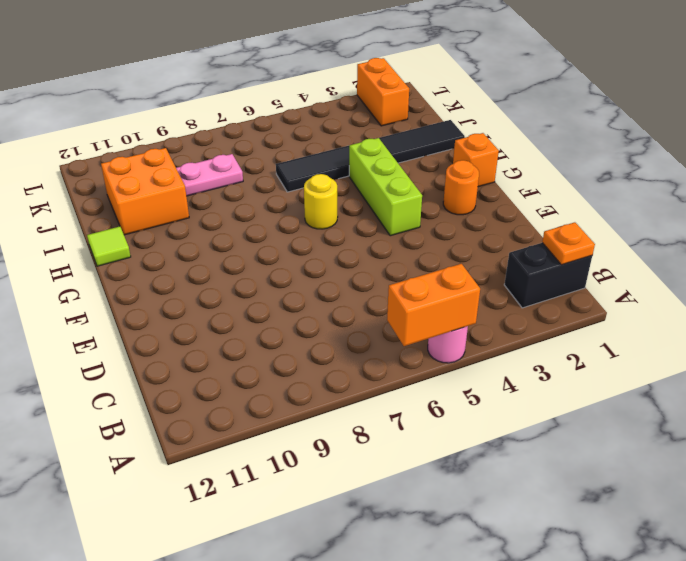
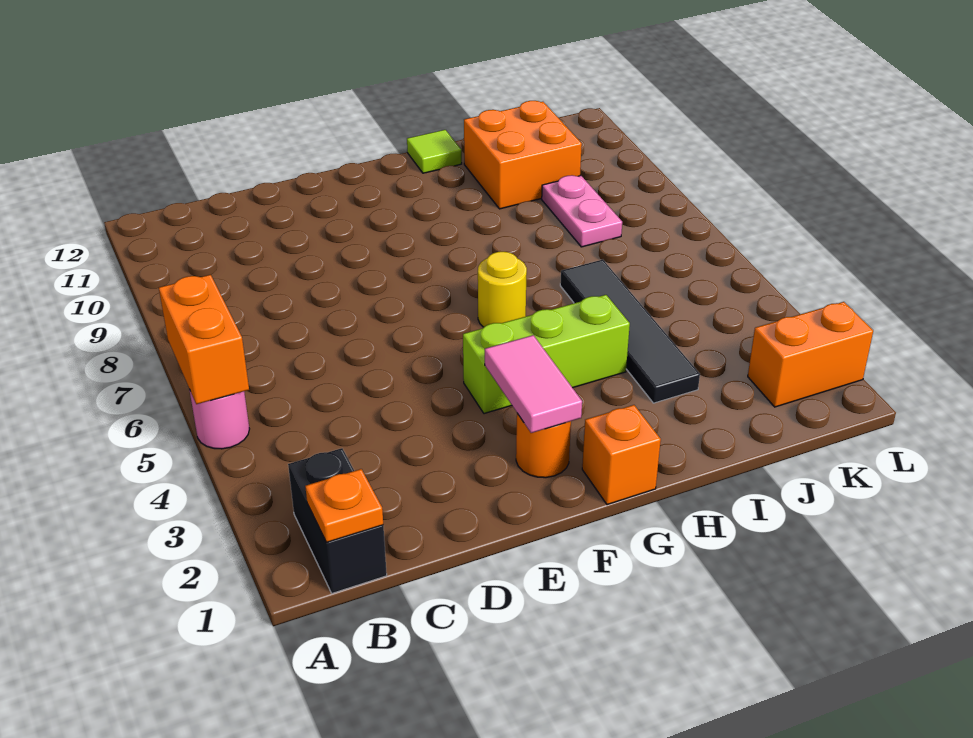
none -> pink 1x2 tile [485,335,582,433]
black 1x6 tile [276,120,465,192] -> black 1x4 tile [560,260,700,403]

